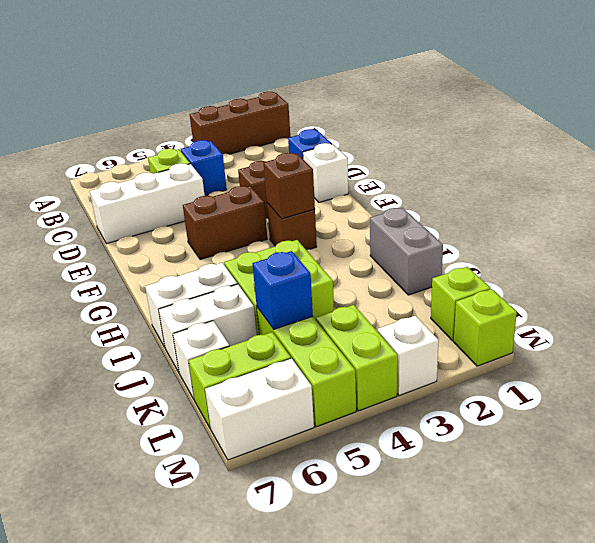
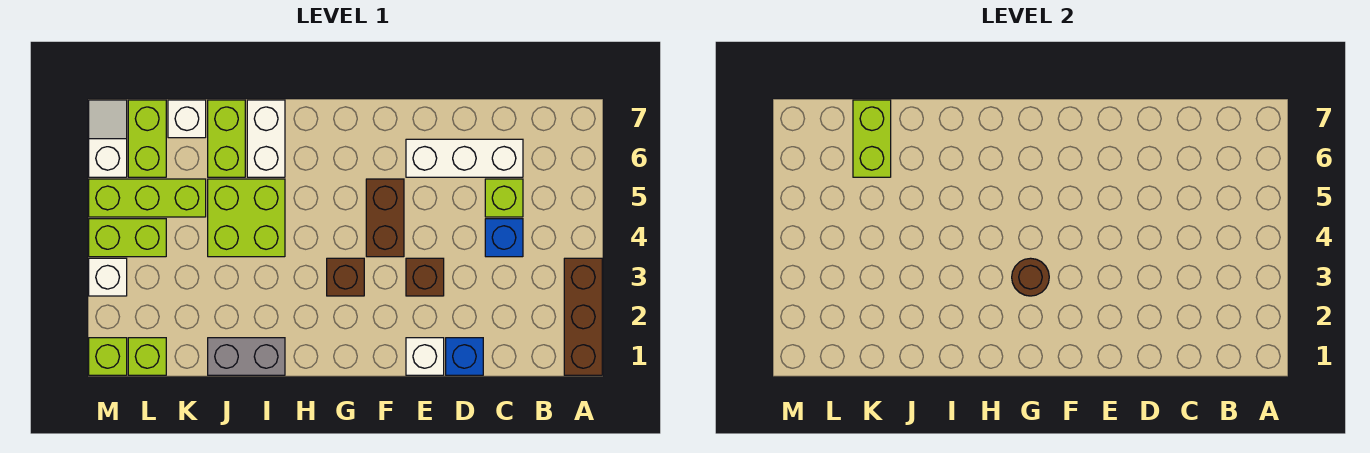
white 1x3 brick [90,163,205,244] -> white 1x3 brick turned to [406,139,523,177]
brown 1x1 brick [264,153,315,219] -> brown 1x1 round brick [1012,258,1049,296]
white 1x2 brick [159,284,257,372] -> lime 1x2 brick [208,100,245,177]
blue 1x1 brick [252,251,313,329] -> none
none -> lime 1x2 brick [853,100,891,177]
white 1x2 brick [205,359,314,460] -> white 1x2 slope [89,100,127,177]

